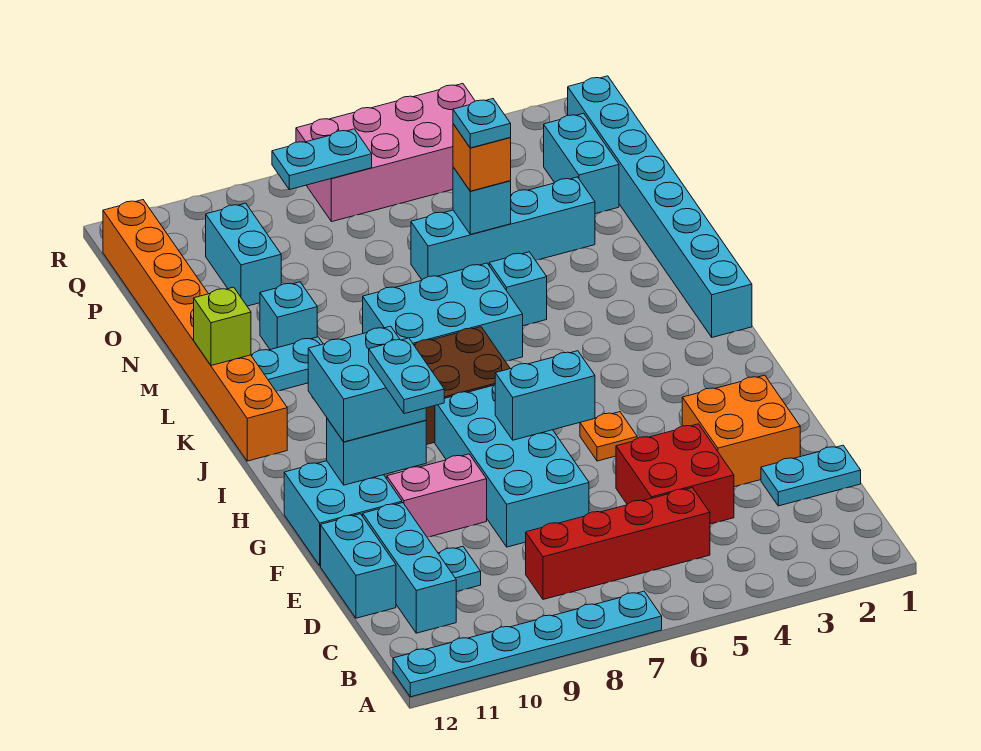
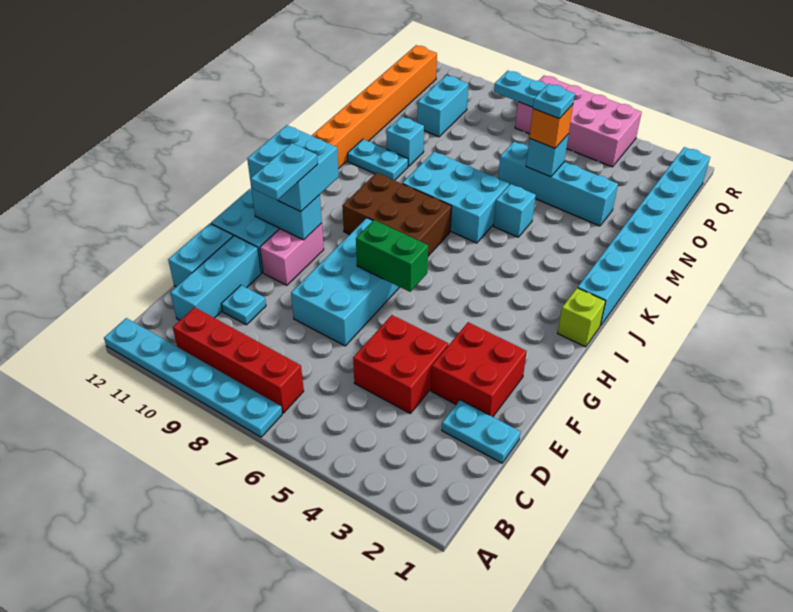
red 1x4 brick [526,488,710,599] -> red 1x4 brick moved to [173,307,304,413]
orange 2x2 brick [682,375,800,487] -> red 2x2 brick [431,322,527,417]
pink 1x2 brick [387,454,487,537] -> pink 1x2 brick turned to [260,223,324,285]
orange 1x1 plate [580,412,637,461] -> none
cyan 1x2 brick [495,351,595,440] -> green 1x2 brick [356,220,428,292]
lime 1x1 brick [194,287,251,365] -> lime 1x1 brick moved to [558,288,605,347]
cyan 1x2 brick [544,113,619,214] -> none

